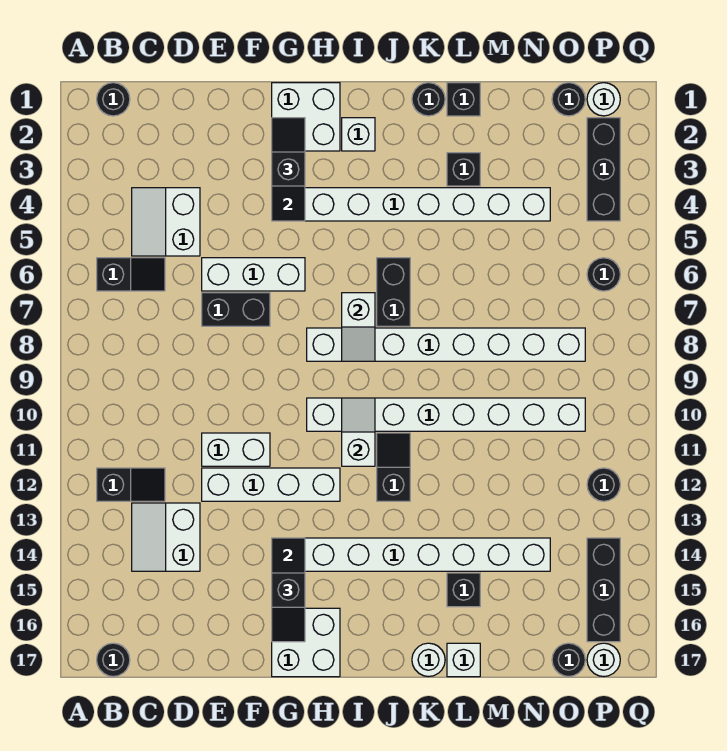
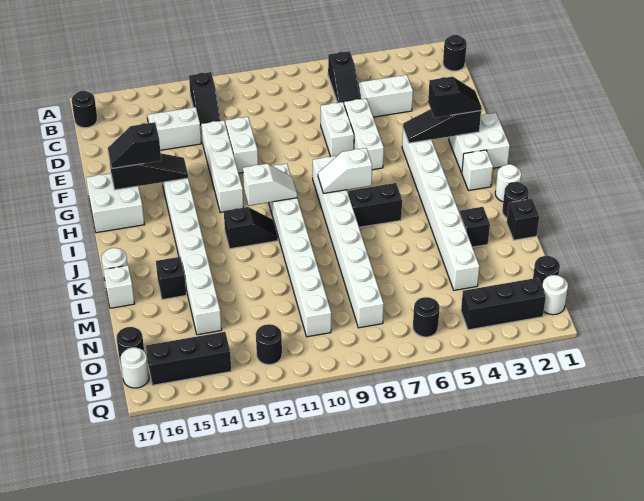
black 1x2 brick [202,293,270,326] -> white 1x2 brick [321,102,354,157]
none -> white 1x1 round brick [495,164,521,202]

